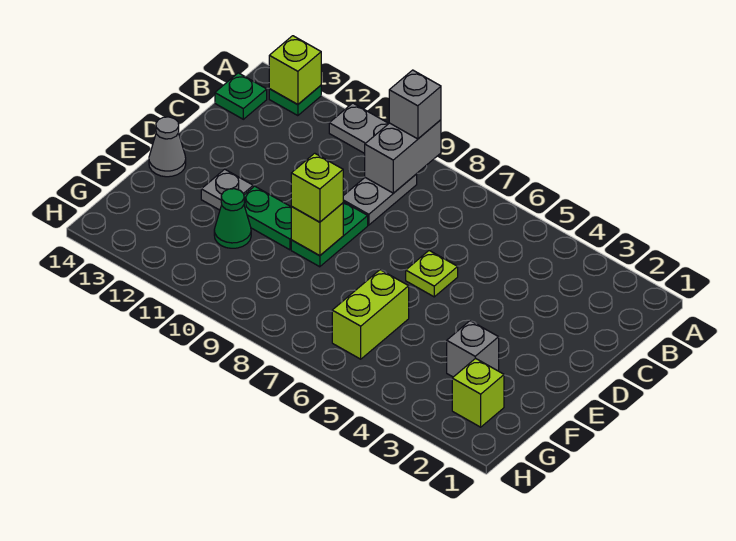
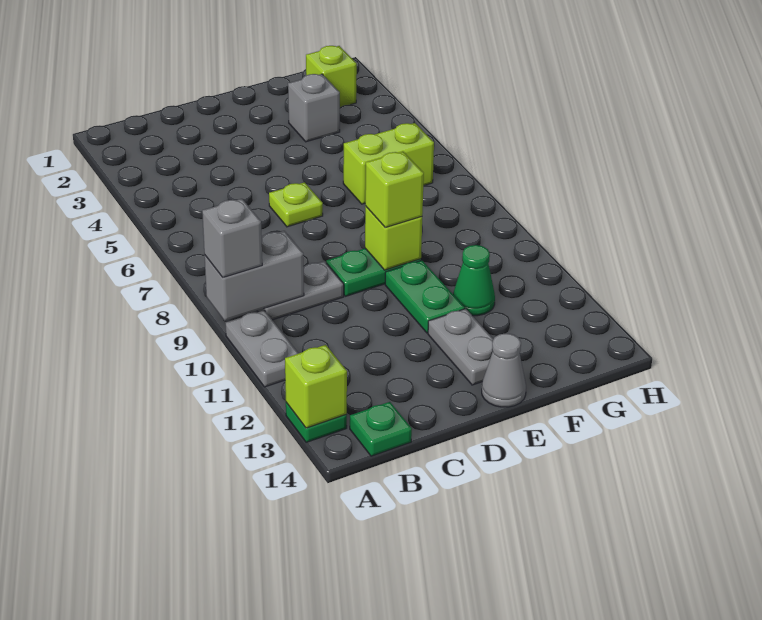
grey 1x1 plate [201,169,253,210] -> grey 1x2 plate [428,309,494,385]

